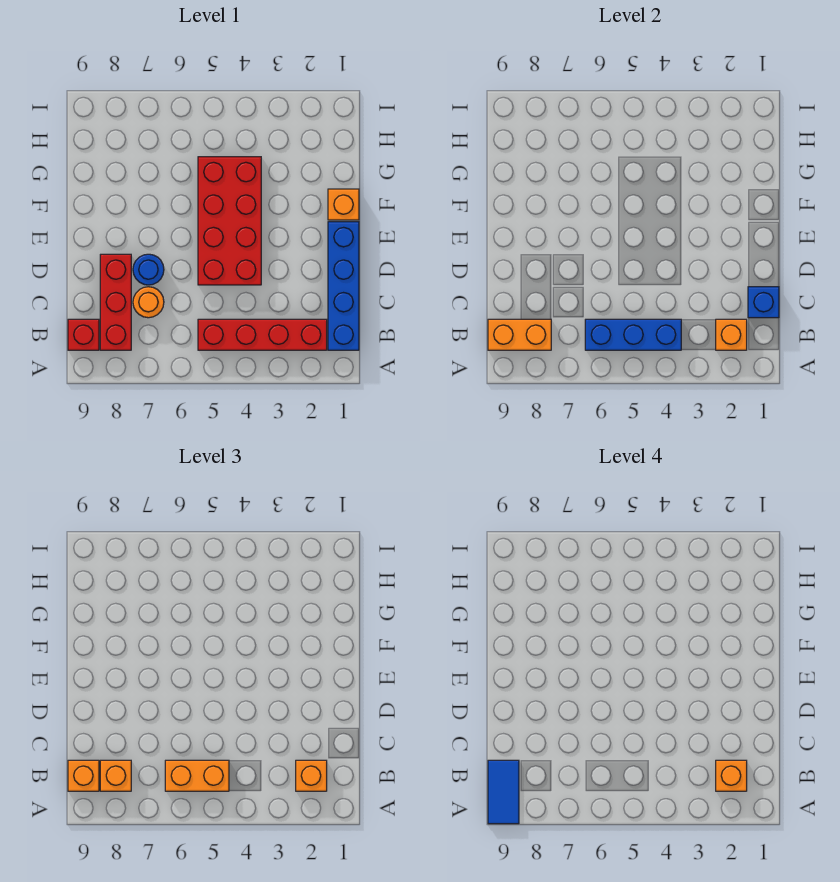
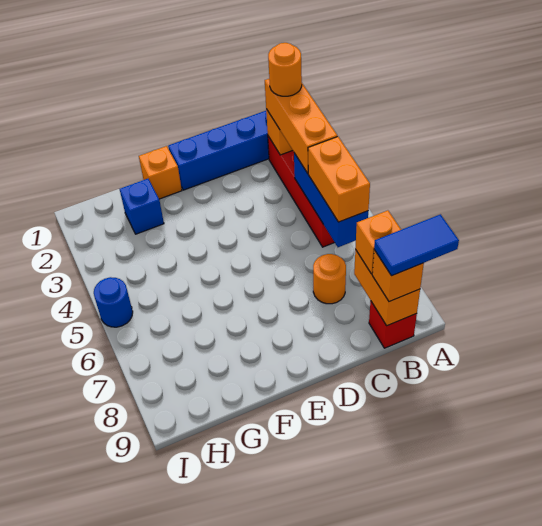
orange 1x1 brick [296,760,327,791] -> orange 1x3 brick [265,79,337,173]
orange 1x1 brick [716,760,747,791] -> orange 1x1 round brick [268,43,302,96]
red 1x3 brick [100,254,131,350] -> none
blue 1x1 brick [748,287,779,318] -> blue 1x1 brick moved to [120,179,164,234]
red 2x4 brick [198,157,261,285] -> none
blue 1x1 round brick [133,254,164,285] -> blue 1x1 round brick moved to [94,277,133,327]

